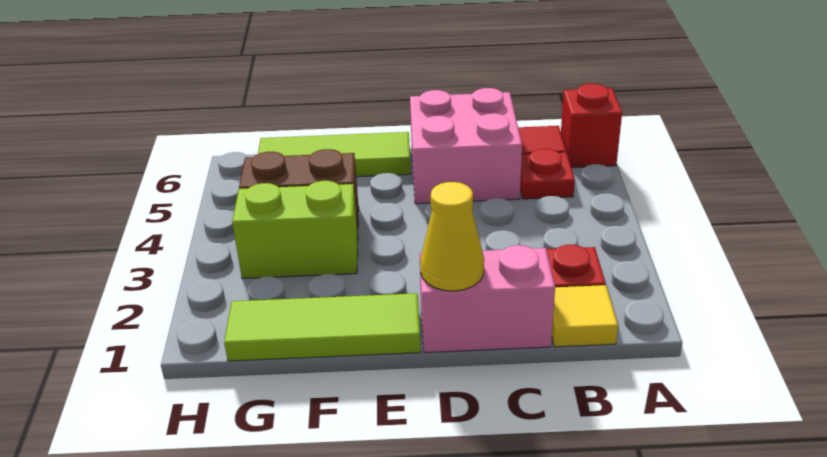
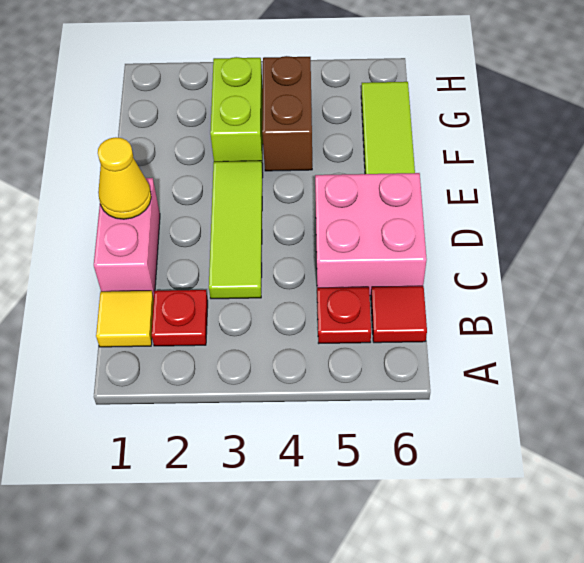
red 1x1 brick [561,84,622,168] -> none
lime 1x3 tile [224,293,421,361] -> lime 1x3 tile moved to [209,161,263,299]

